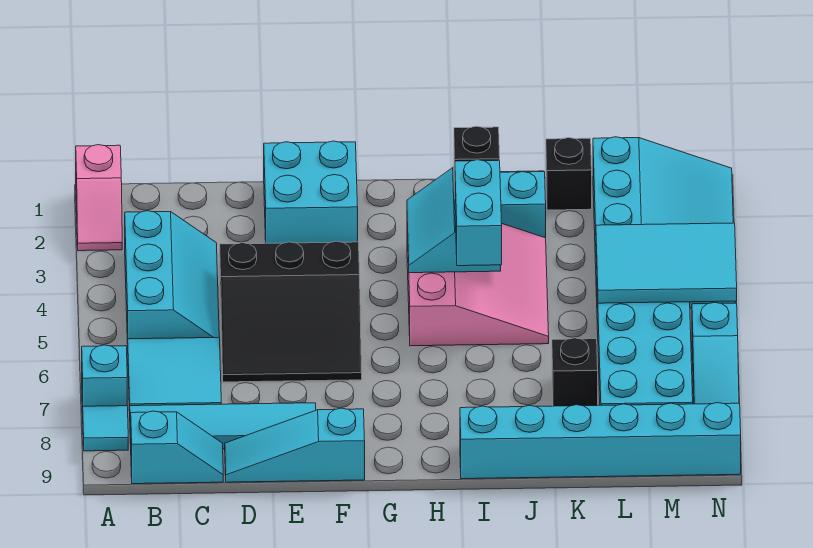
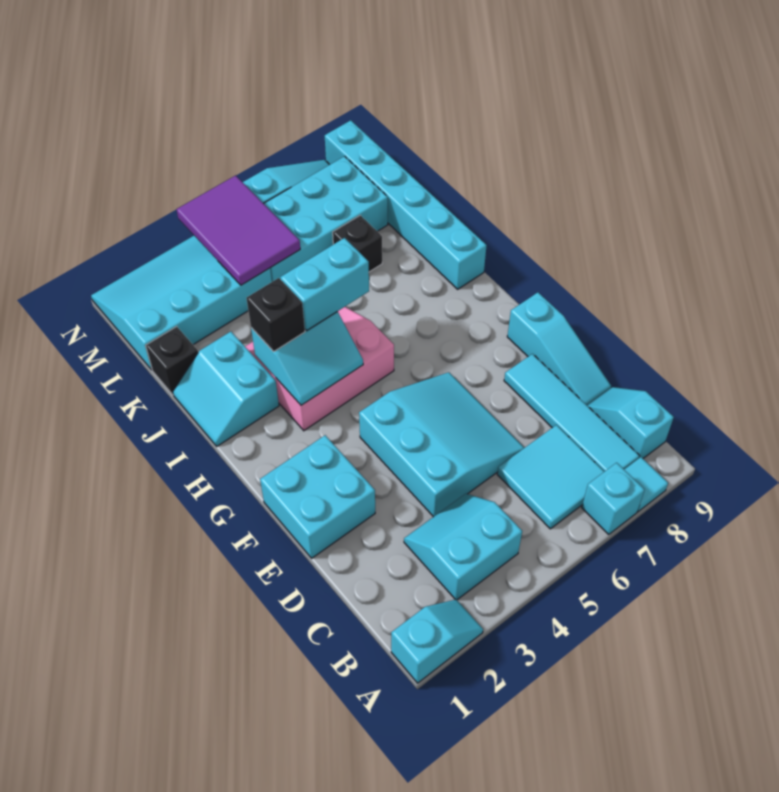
pink 1x2 slope [76,145,122,251] -> cyan 1x2 slope [391,599,483,683]
cyan 2x3 slope [125,211,219,344] -> cyan 2x2 slope [404,494,522,600]
black 3x3 slope [220,241,362,382] -> cyan 3x3 slope [359,372,524,517]
cyan 2x3 tile [596,223,737,303] -> purple 2x3 tile [177,176,300,285]

